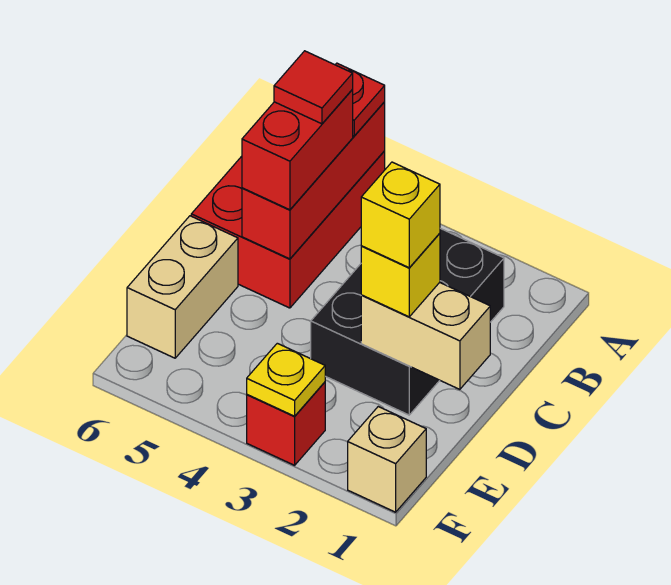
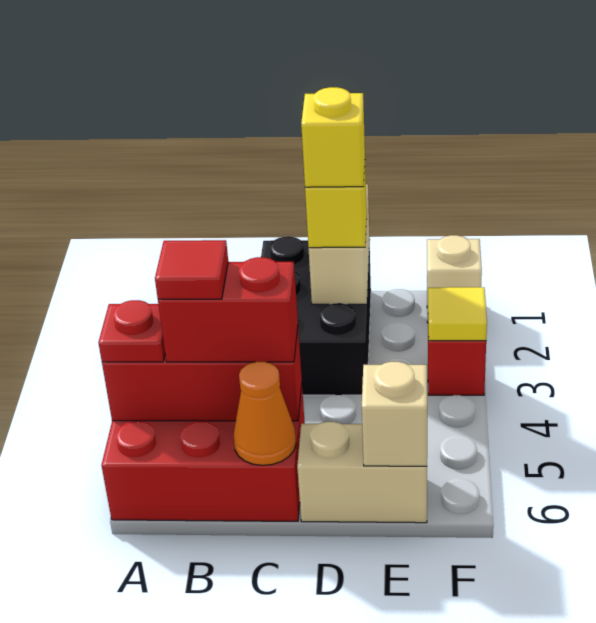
black 2x3 brick [311,228,504,415] -> black 2x3 brick turned to [261,236,371,395]
none -> orange 1x1 cone [234,362,296,465]
none -> tan 1x1 brick [362,362,427,466]
yellow 1x1 plate [247,343,325,416] -> yellow 1x1 tile [428,287,487,341]

